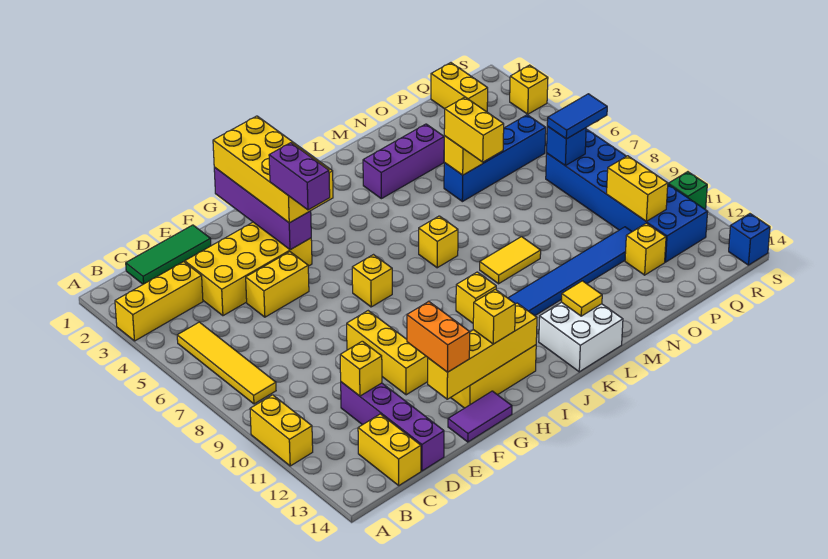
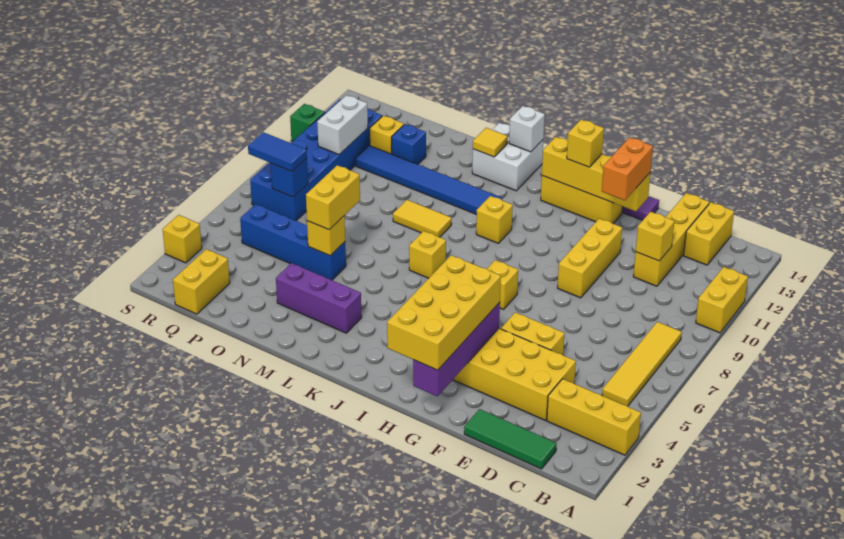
purple 1x4 brick [341,382,444,471] -> yellow 1x4 brick [633,193,709,286]
purple 1x2 brick [269,143,330,210] -> none
none -> white 1x1 brick [509,106,545,152]
yellow 1x2 brick [607,156,668,221] -> white 1x2 brick [317,95,368,154]
blue 1x1 brick [729,214,770,265] -> blue 1x1 brick moved to [392,124,426,164]

